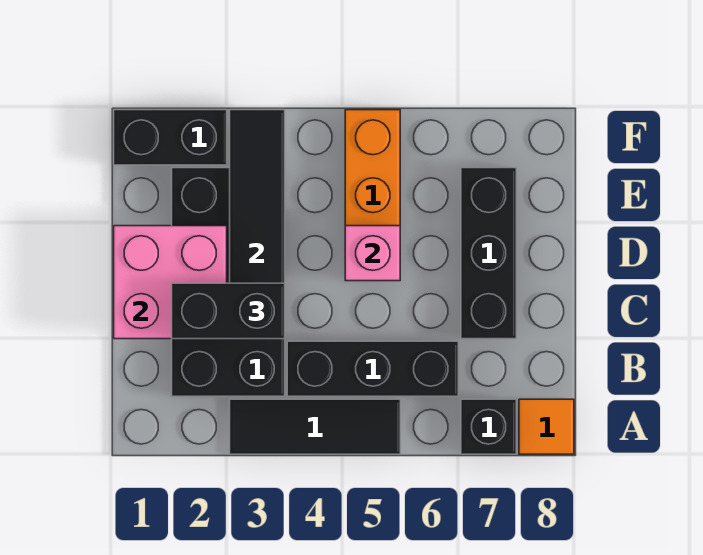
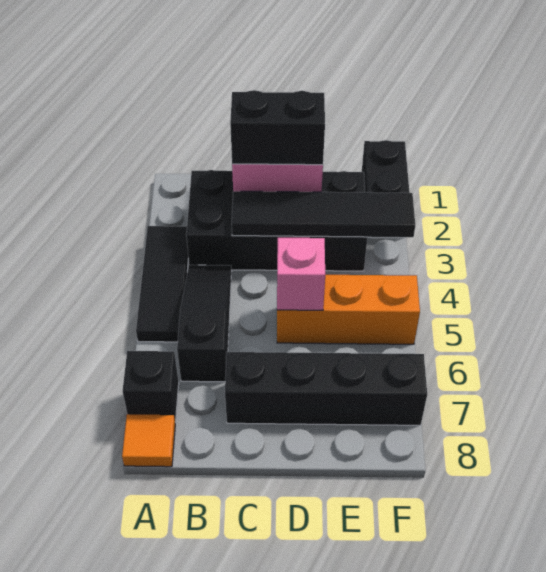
black 1x3 brick [287,341,458,396] -> black 1x3 slope [177,265,231,382]
black 1x2 brick [172,283,285,339] -> black 1x2 brick turned to [230,90,325,165]
black 1x3 brick [461,168,516,339] -> black 1x4 brick [225,352,427,425]

